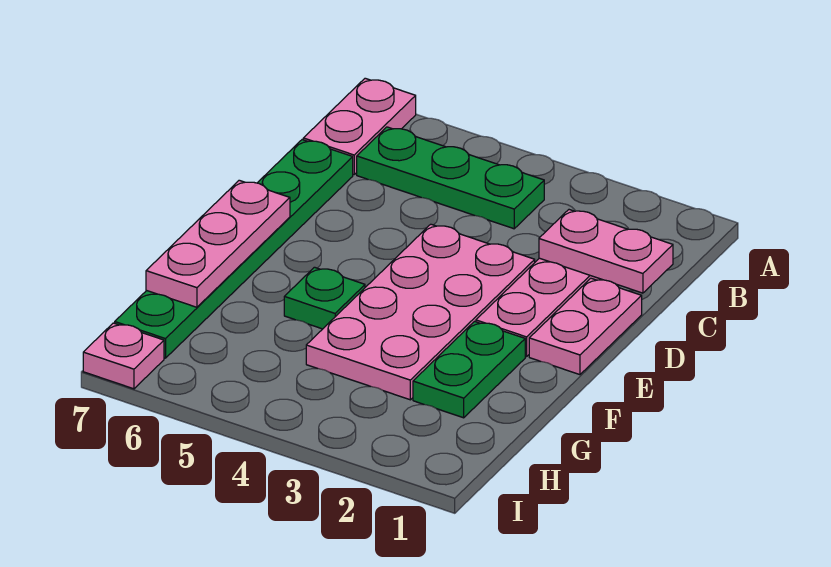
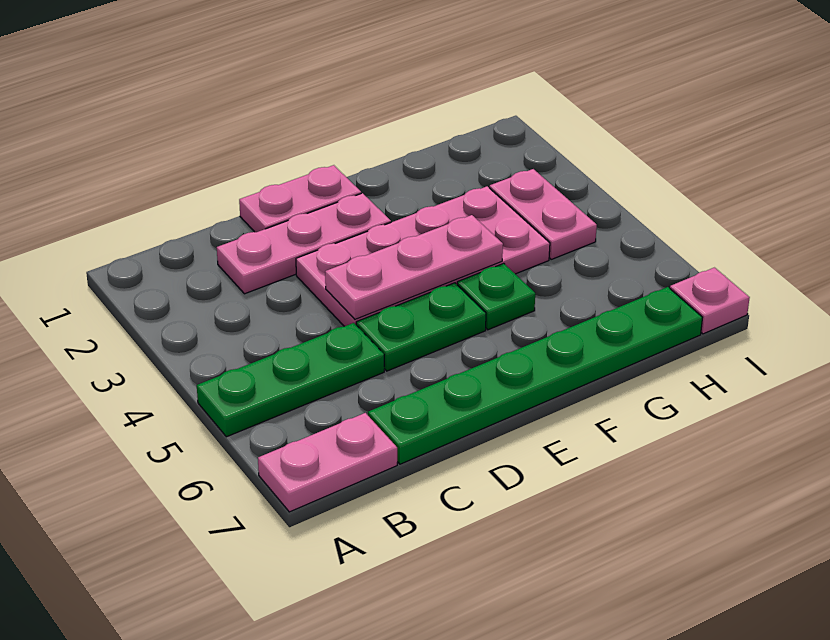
green 1x3 plate [357,127,544,229] -> green 1x3 plate turned to [197,323,384,437]
pink 1x2 plate [539,210,673,293] -> pink 1x2 plate moved to [489,169,597,259]
pink 1x3 plate [146,180,290,307] -> pink 1x3 plate moved to [325,215,503,319]
green 1x2 plate [413,321,525,418] -> green 1x2 plate moved to [356,283,486,371]

